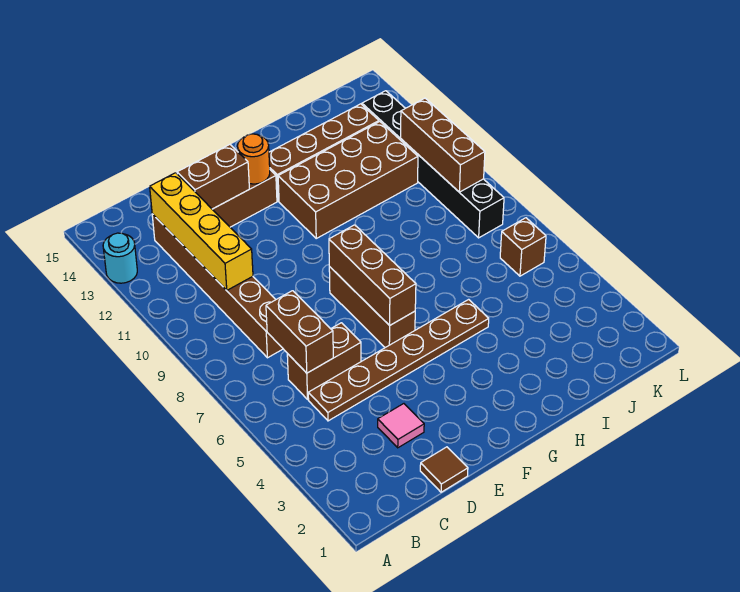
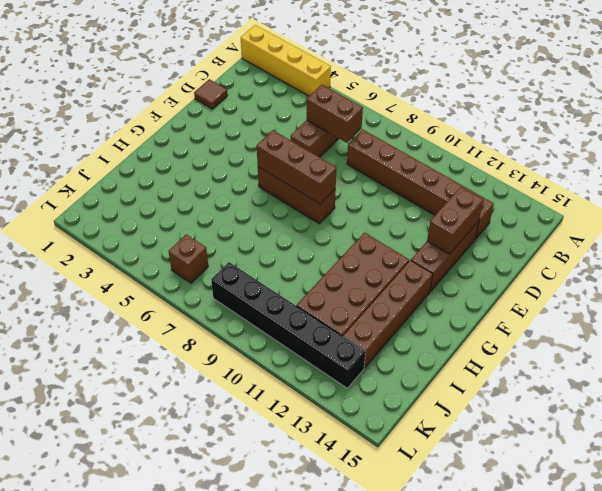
cyan 1x1 round brick [103,233,137,283] -> none
brown 1x6 plate [308,299,489,421] -> none
yellow 1x4 brick [150,173,253,290] -> yellow 1x4 brick moved to [241,25,331,96]
pink 1x1 tile [378,404,424,448] -> none
orange 1x1 round brick [238,134,270,184] -> none
brown 1x3 brick [401,98,485,192] -> none

